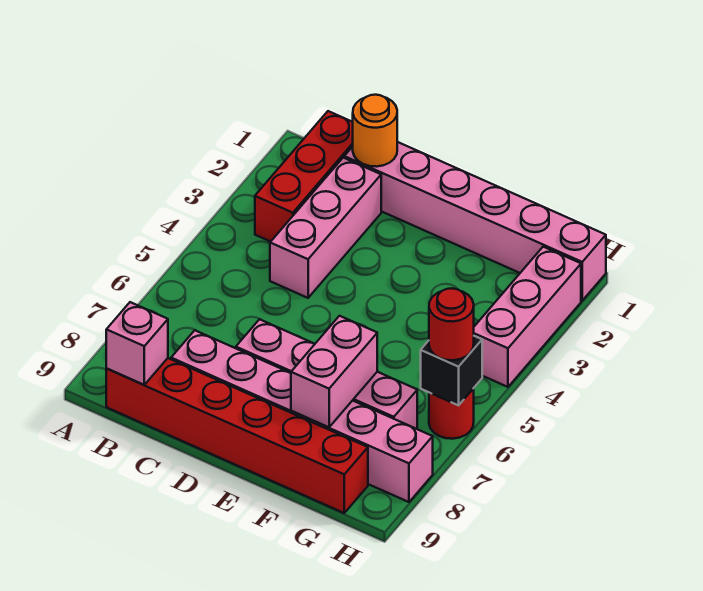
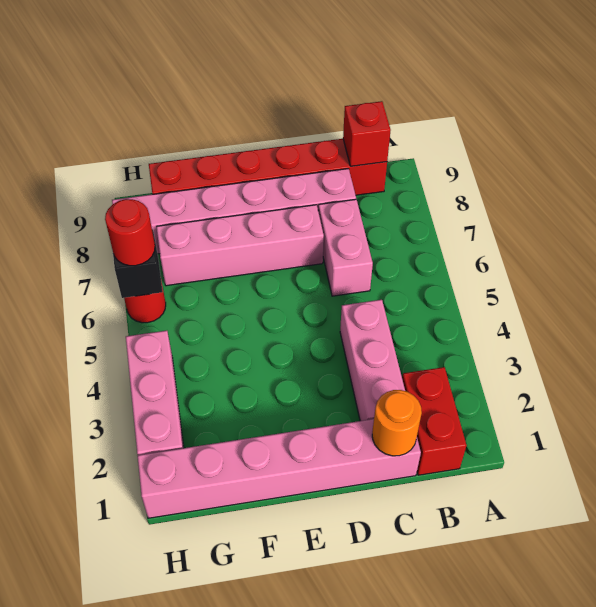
red 1x3 brick [255,111,353,242] -> red 1x2 brick [402,367,466,475]
pink 1x1 brick [106,302,168,385] -> red 1x1 brick [343,101,391,166]
pink 1x2 brick [291,316,377,427] -> pink 1x2 brick moved to [318,199,373,296]

